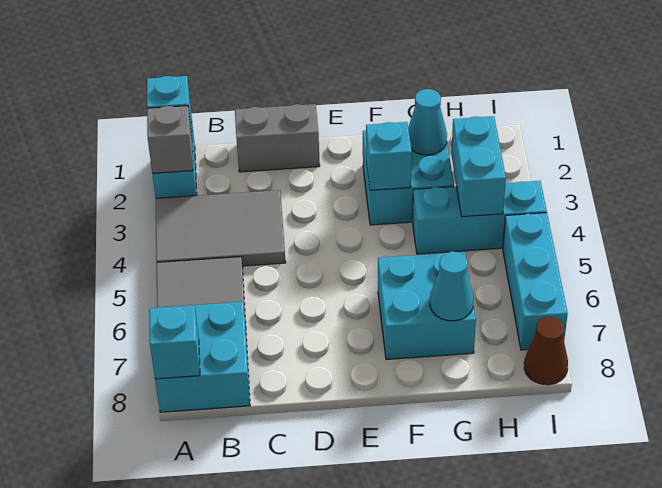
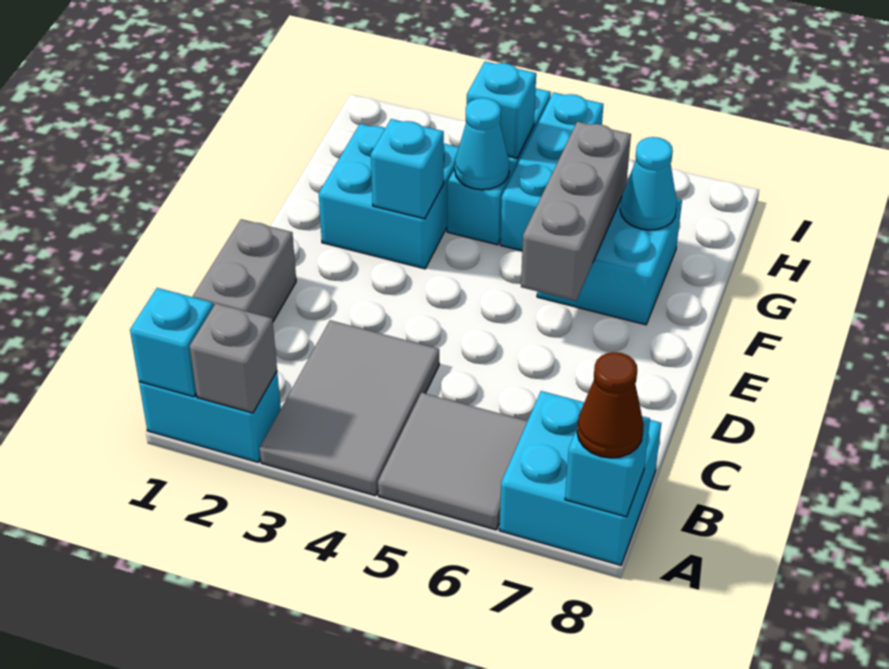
none -> grey 1x3 brick [521,122,631,301]
cyan 1x1 cone [408,89,447,155] -> cyan 1x1 cone moved to [455,98,510,190]
cyan 1x2 brick [451,116,506,217] -> cyan 1x1 brick [467,62,536,158]
cyan 1x3 brick [503,213,568,350] -> cyan 1x3 brick turned to [500,92,603,251]
brown 1x1 cone [524,317,568,385] -> brown 1x1 cone moved to [577,352,644,458]

